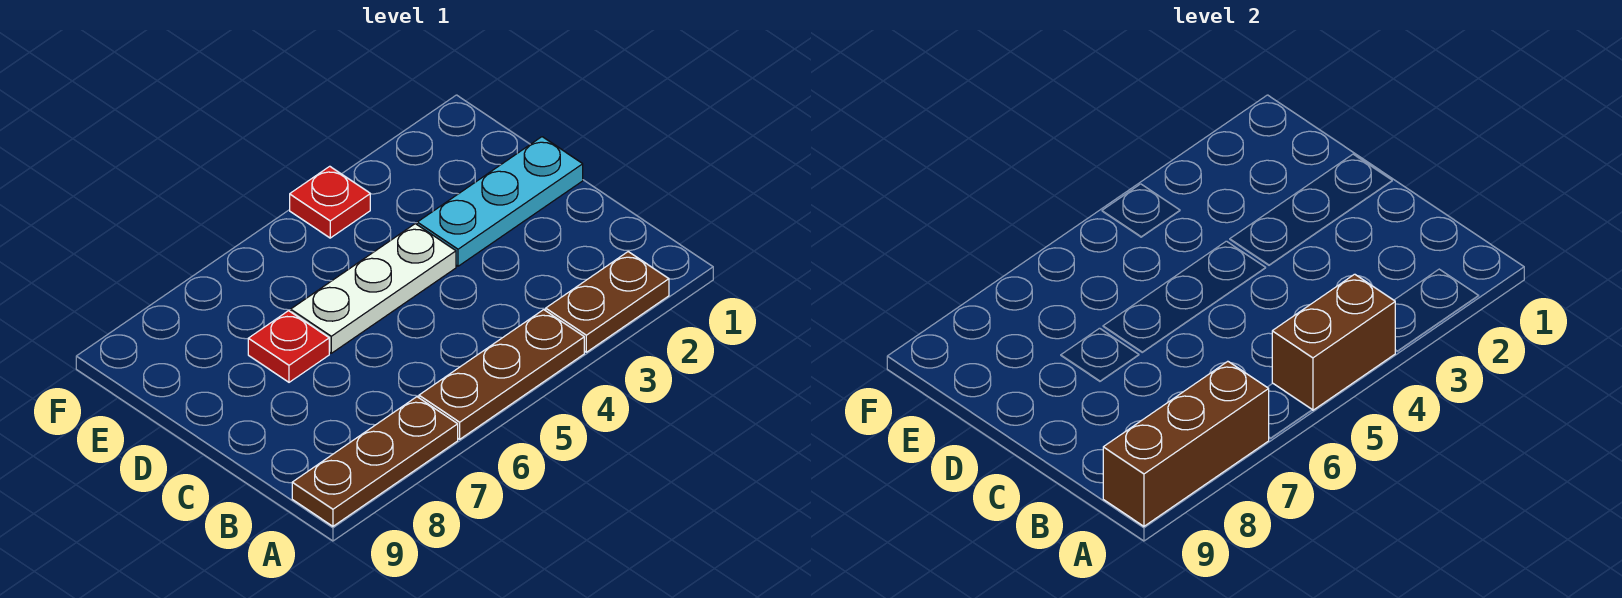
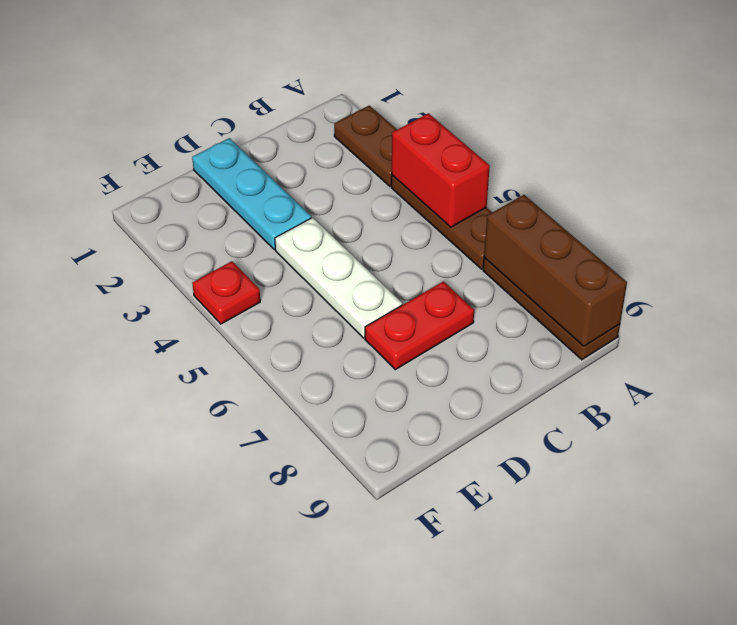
brown 1x2 brick [1272,274,1395,410] -> red 1x2 brick [392,113,490,227]
red 1x1 plate [248,311,329,382] -> red 1x2 plate [365,281,474,370]

